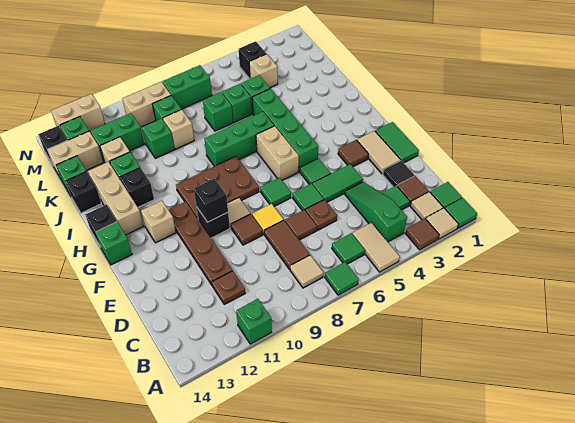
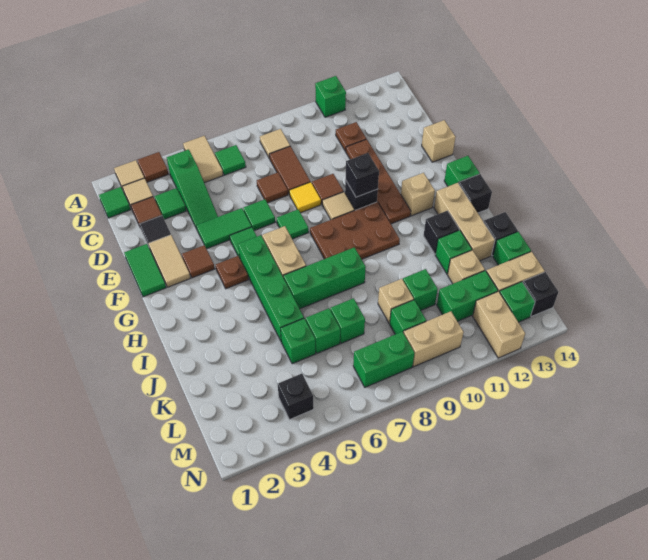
green 1x1 tile [445,198,477,228] -> none
green 1x1 tile [325,262,359,295] -> none
brown 1x1 plate [305,200,337,230] -> brown 1x1 plate moved to [216,256,248,289]
tan 1x1 brick [249,54,278,88] -> tan 1x1 brick moved to [422,120,455,162]
tan 1x2 brick [51,94,105,131] -> tan 1x2 brick turned to [473,291,525,358]

